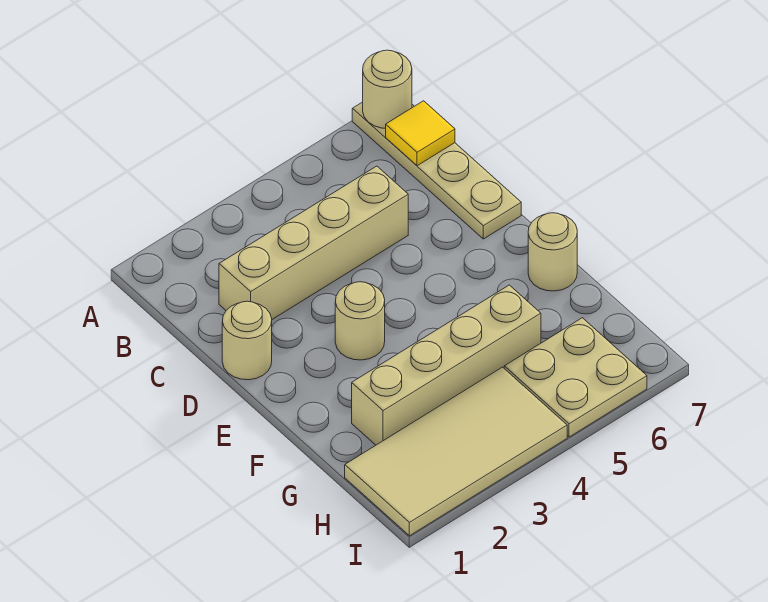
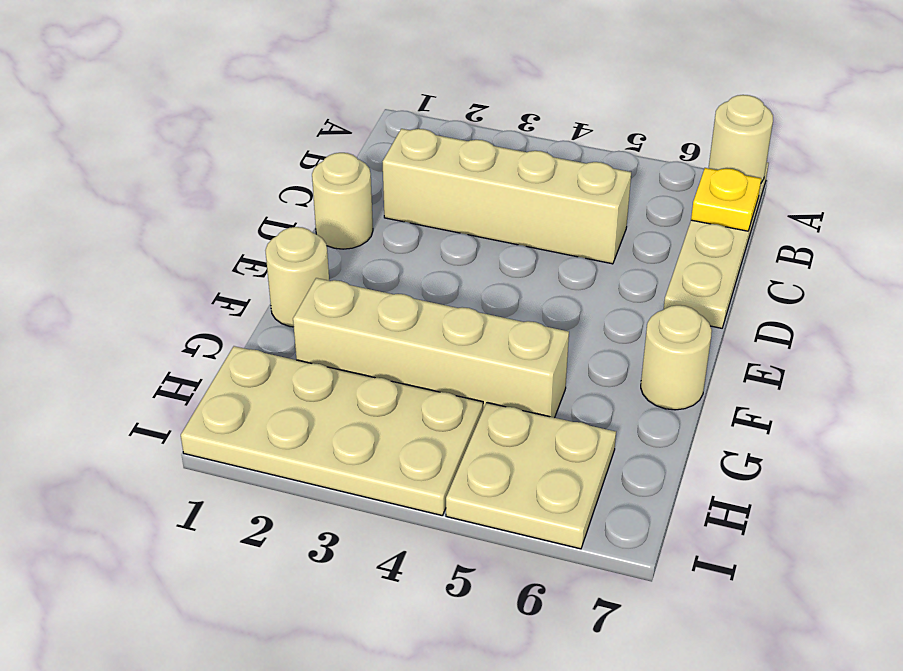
yellow 1x1 tile [386,101,455,166] -> yellow 1x1 plate [691,168,761,231]
tan 1x1 round brick [335,282,385,360] -> tan 1x1 round brick moved to [265,227,329,327]
tan 2x4 tile [345,367,567,536] -> tan 2x4 plate [181,346,483,516]

